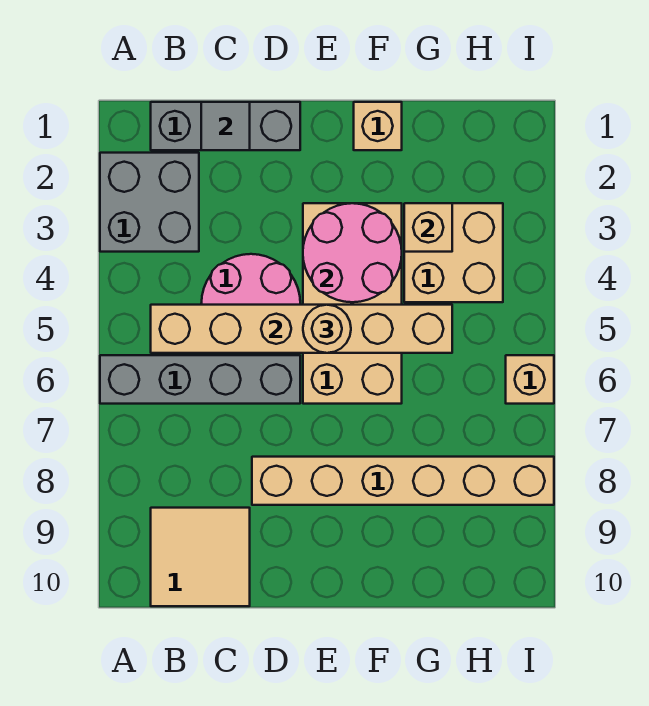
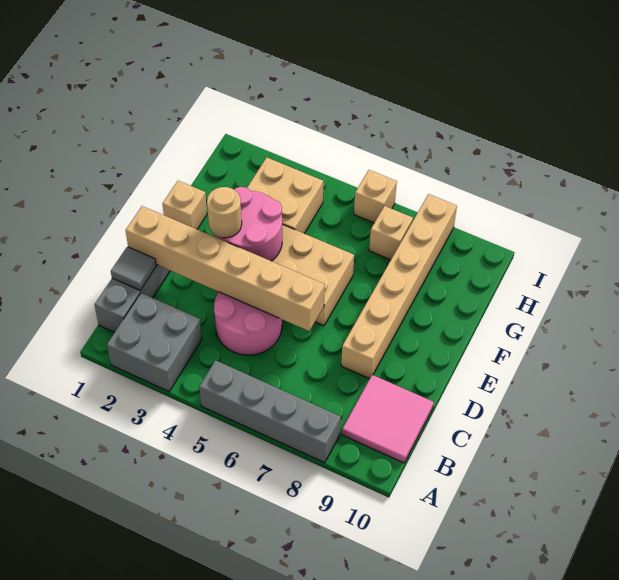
grey 1x4 brick [100,355,300,404] -> grey 1x4 brick turned to [199,360,341,463]
tan 1x6 brick [151,305,452,353] -> tan 1x6 brick turned to [126,206,325,331]
tan 2x2 tile [151,508,250,606] -> pink 2x2 tile [342,375,434,463]
tan 1x1 round brick [303,305,351,353] -> tan 1x1 round brick moved to [207,187,242,238]
tan 1x1 brick [404,203,452,252] -> tan 1x1 brick moved to [369,206,413,260]

